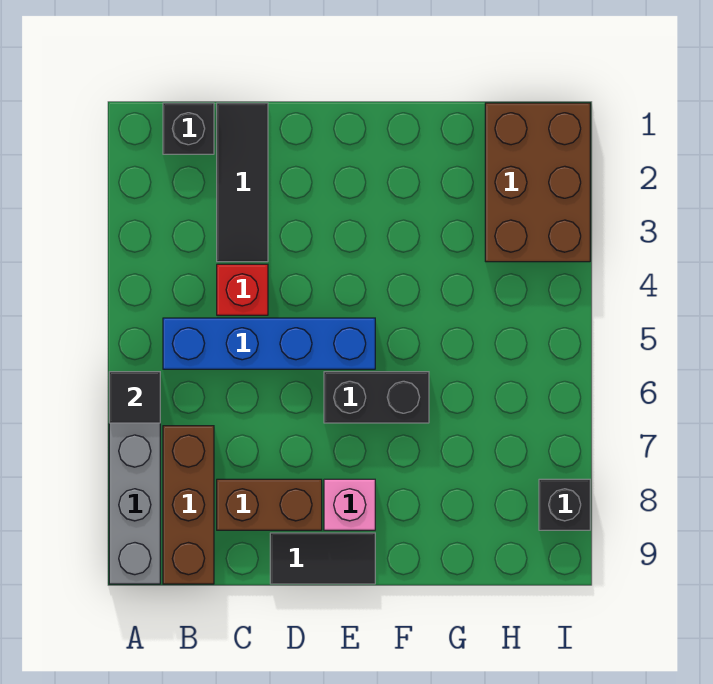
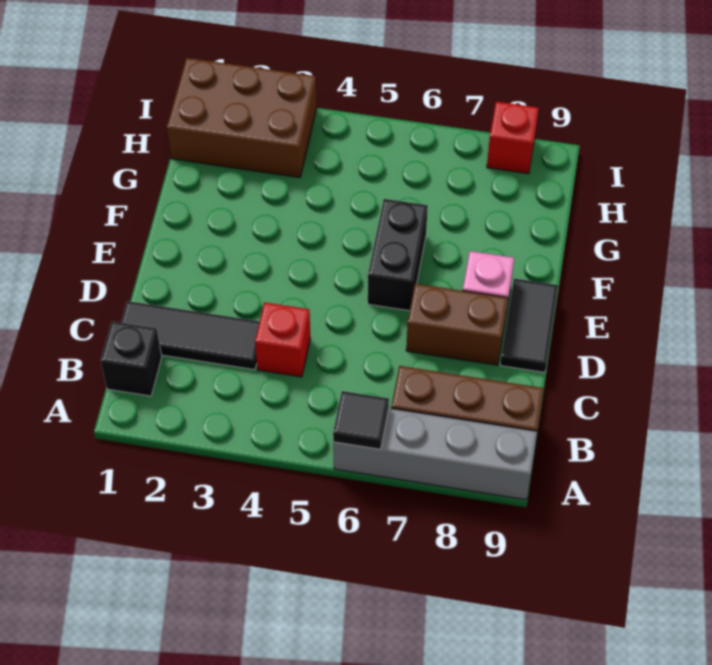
blue 1x4 brick [163,318,375,369] -> none
brown 1x2 brick [217,479,322,530] -> brown 1x2 brick turned to [406,284,508,365]
black 1x1 brick [539,479,590,530] -> red 1x1 brick [487,102,539,174]

